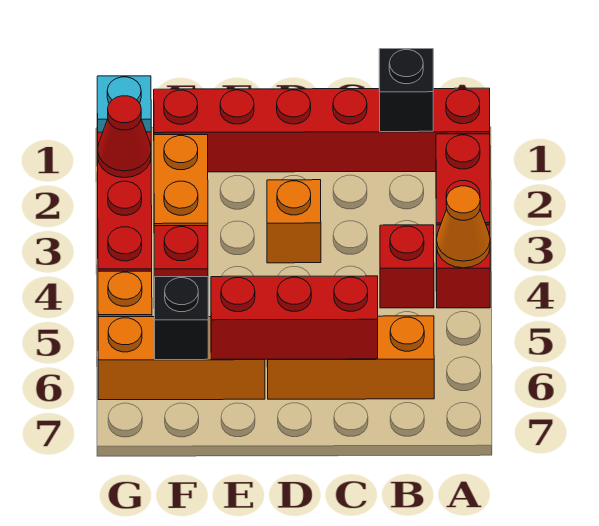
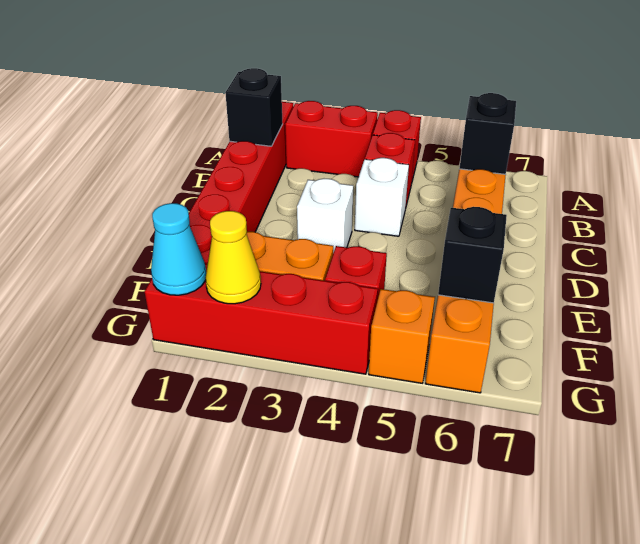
orange 1x1 cone [436,186,490,268] -> none
none -> black 1x1 brick [459,93,516,174]
none -> white 1x1 brick [355,158,409,236]
red 1x3 brick [211,276,378,360] -> none
orange 1x1 brick [267,180,321,263] -> white 1x1 brick [297,179,353,253]
cyan 1x1 plate [97,76,151,132] -> cyan 1x1 cone [151,203,206,295]
red 1x1 cone [98,96,151,178] -> yellow 1x1 cone [205,211,261,304]

